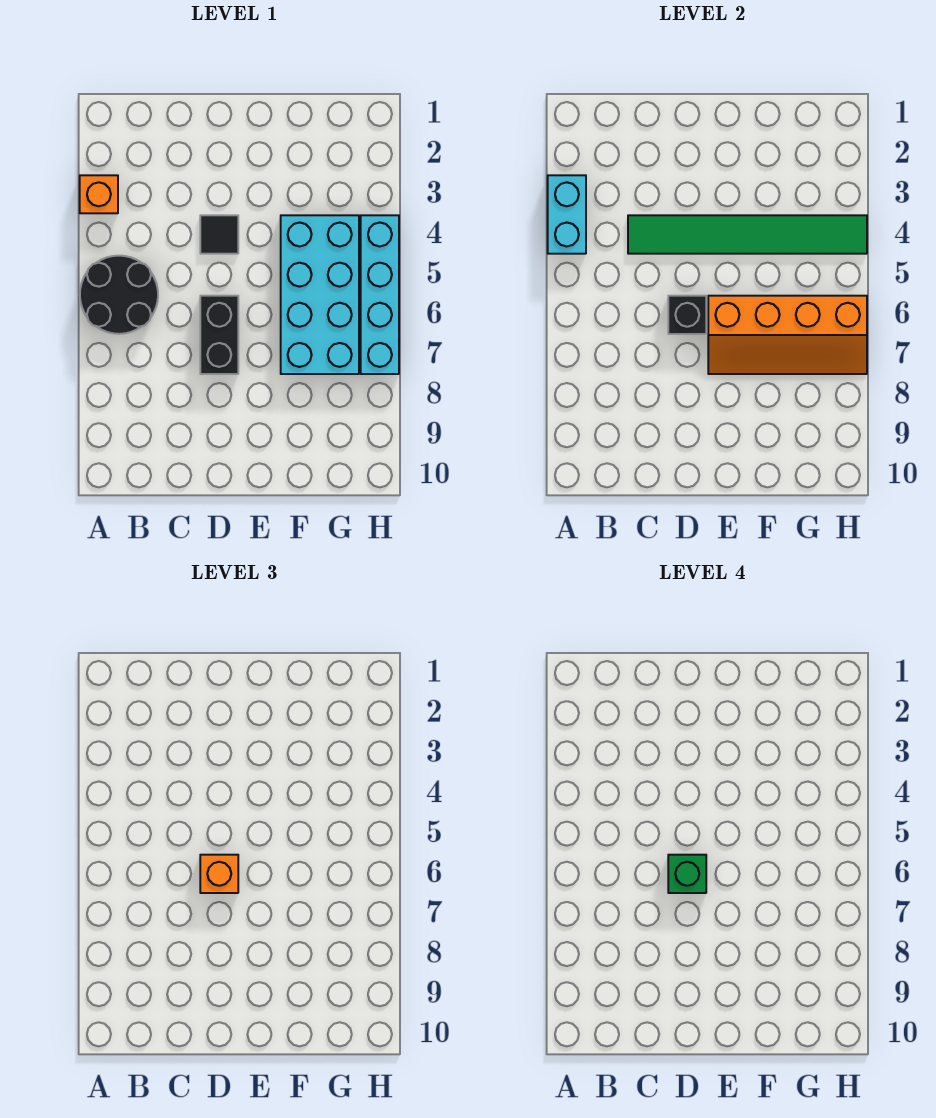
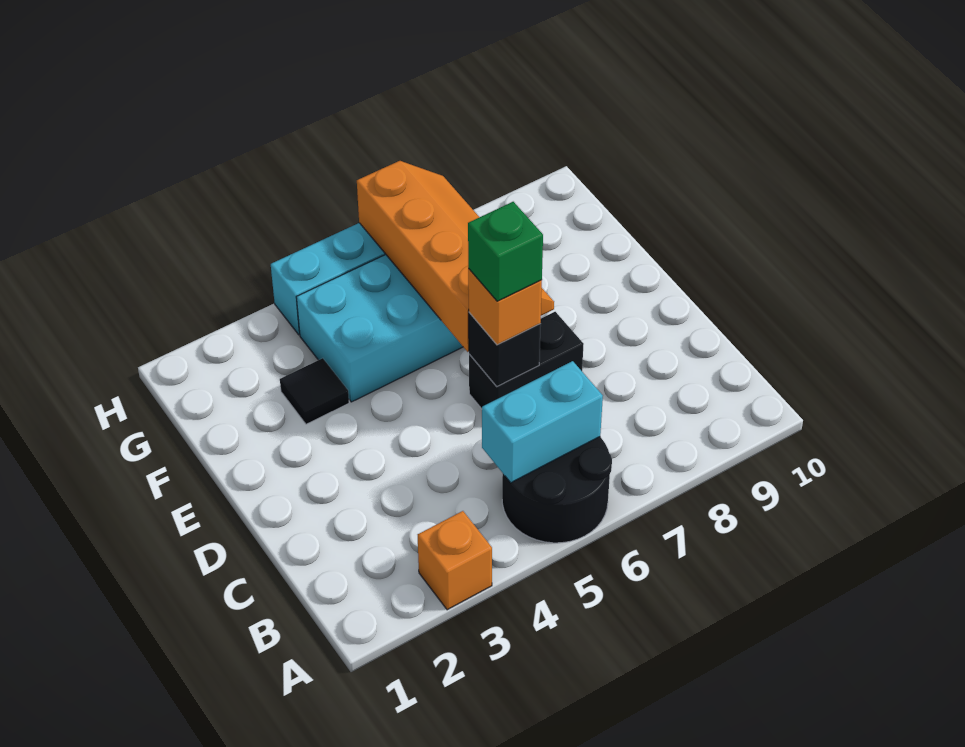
cyan 1x2 brick [548,175,586,254] -> cyan 1x2 brick moved to [482,361,603,483]
green 1x6 tile [628,215,867,254] -> none
black 1x1 tile [200,215,238,254] -> black 1x1 tile moved to [280,358,349,424]

